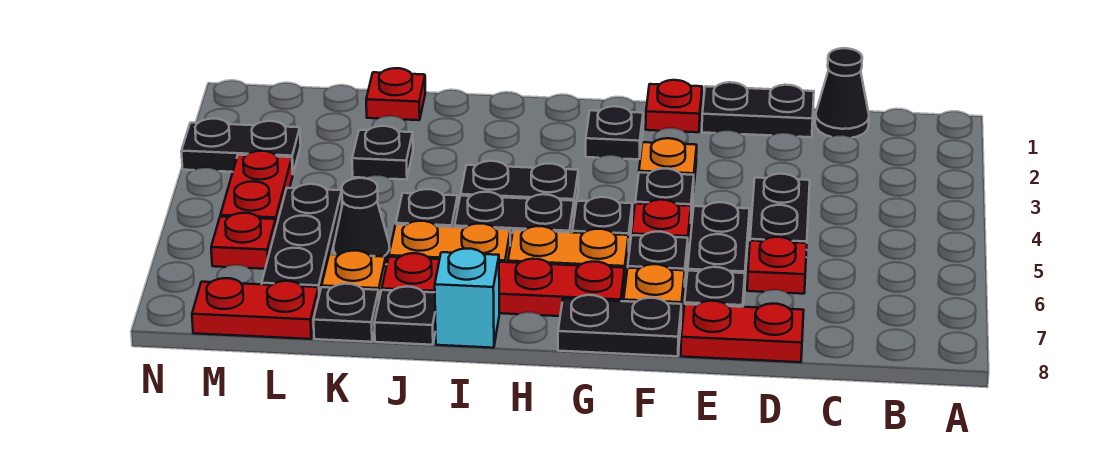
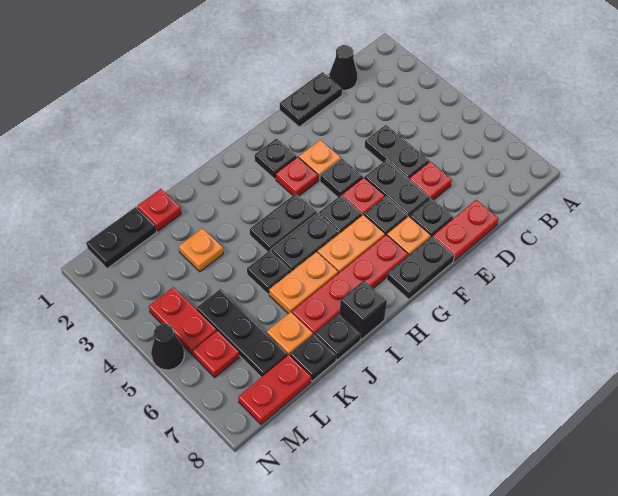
red 1x1 plate [646,80,702,132] -> red 1x1 plate moved to [276,157,318,196]
cyan 1x1 brick [435,249,499,348] -> black 1x1 brick [340,281,387,339]
black 1x1 plate [352,126,413,180] -> orange 1x1 plate [179,228,223,272]
black 1x1 cone [334,178,390,264] -> black 1x1 cone moved to [151,324,184,370]
black 1x2 plate [181,119,301,173] -> black 1x2 plate moved to [86,207,157,269]

